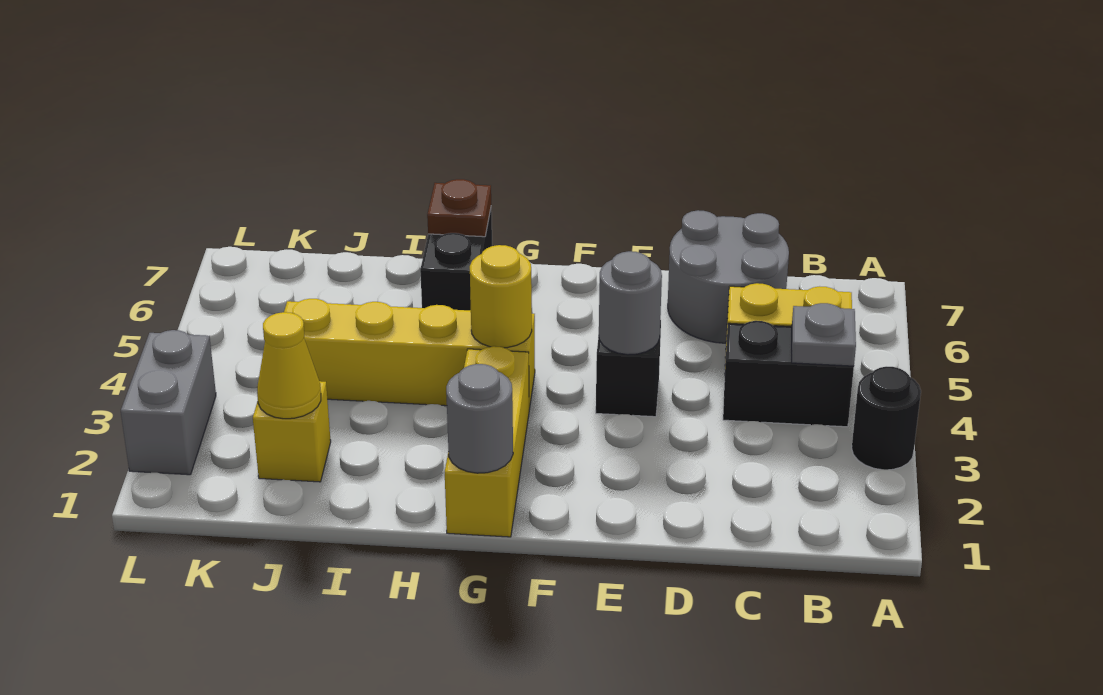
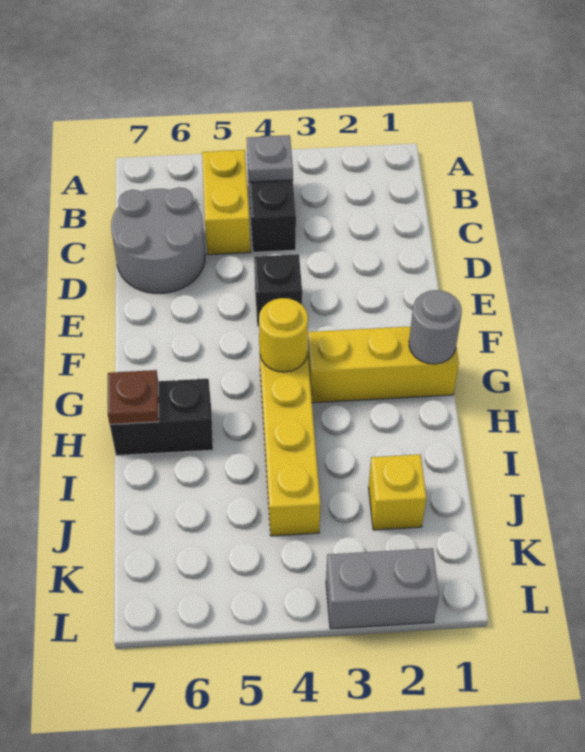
black 1x1 round brick [852,367,921,470] -> none
grey 1x1 round brick [599,251,662,355] -> none
yellow 1x1 cone [257,312,321,419] -> none

